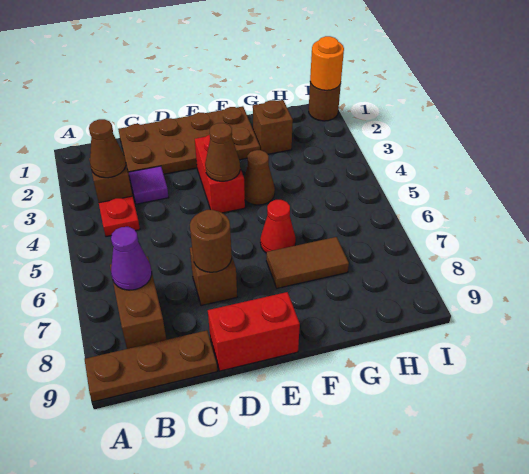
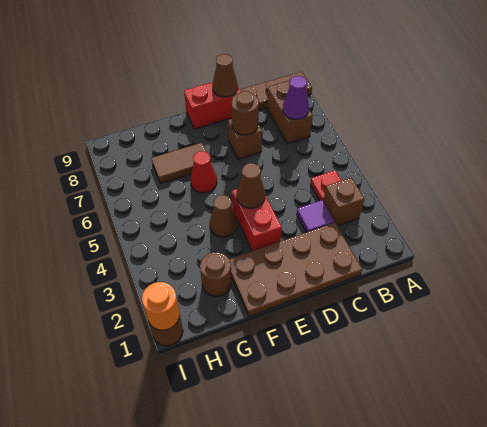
brown 1x1 cone [89,119,126,178] -> brown 1x1 cone moved to [212,54,238,97]
brown 1x1 brick [253,100,293,154] -> brown 1x1 round brick [200,252,231,296]

